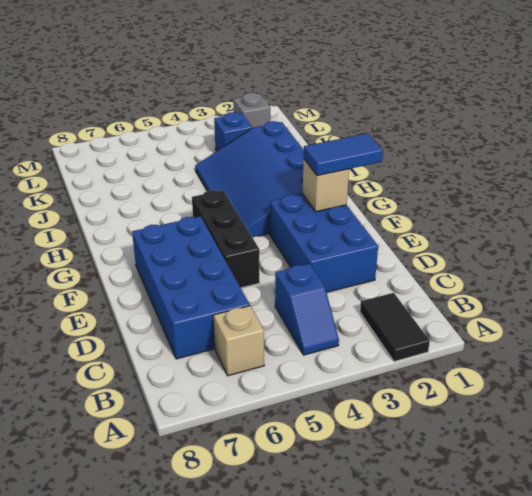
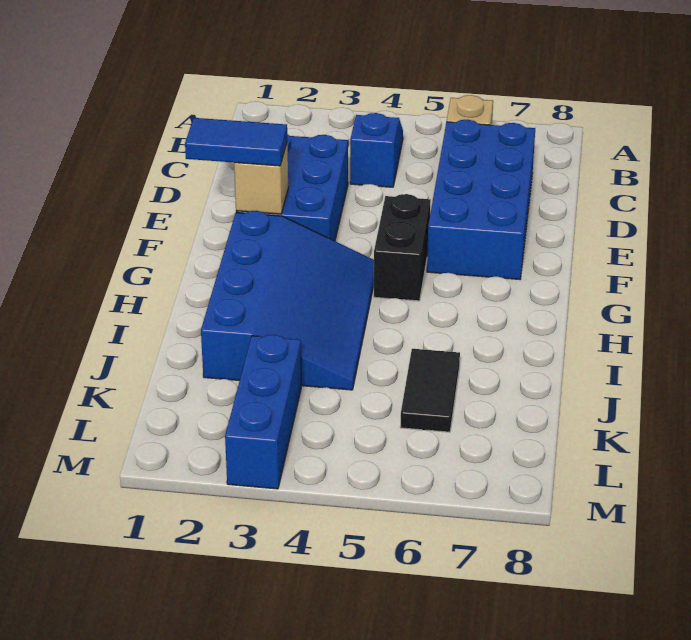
black 1x2 tile [360,293,430,362] -> black 1x2 tile moved to [400,349,460,432]
black 1x3 brick [192,190,260,288] -> black 1x2 brick [374,194,431,301]
blue 1x1 brick [214,112,252,151] -> blue 1x3 brick [225,335,301,489]
grey 1x1 brick [233,93,270,128] -> none

